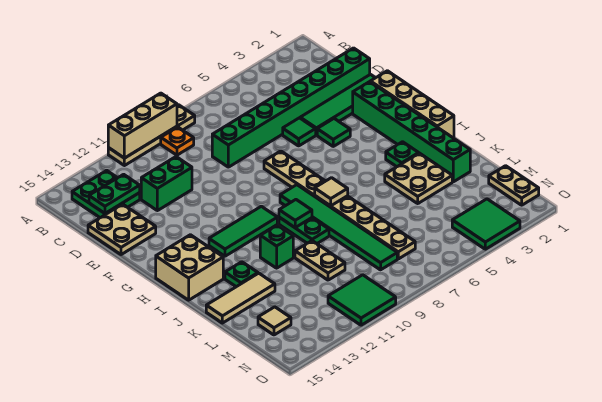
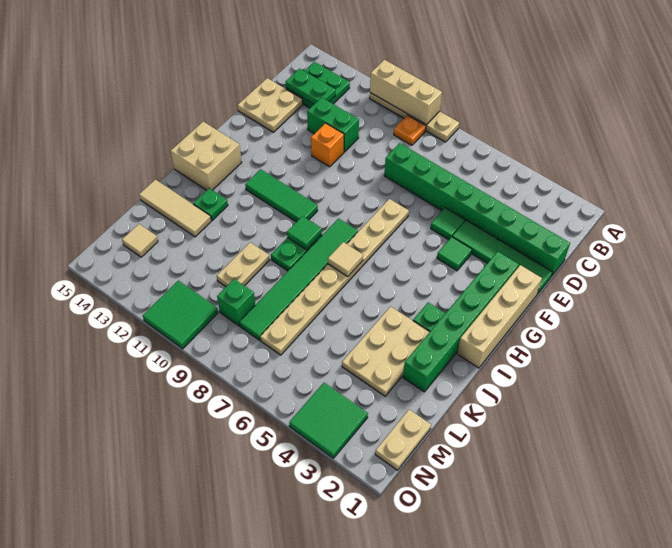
none -> orange 1x1 brick [311,123,344,167]
tan 2x2 plate [385,153,452,203] -> tan 2x3 plate [342,306,429,396]
green 1x1 brick [260,225,293,268] -> green 1x1 brick moved to [217,279,255,326]

